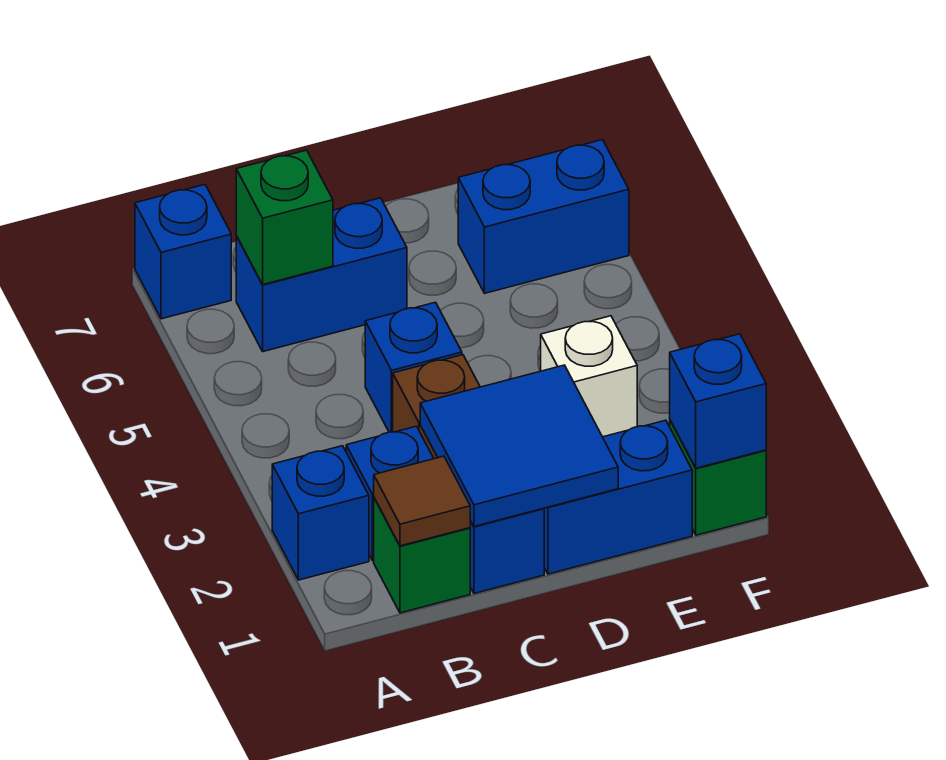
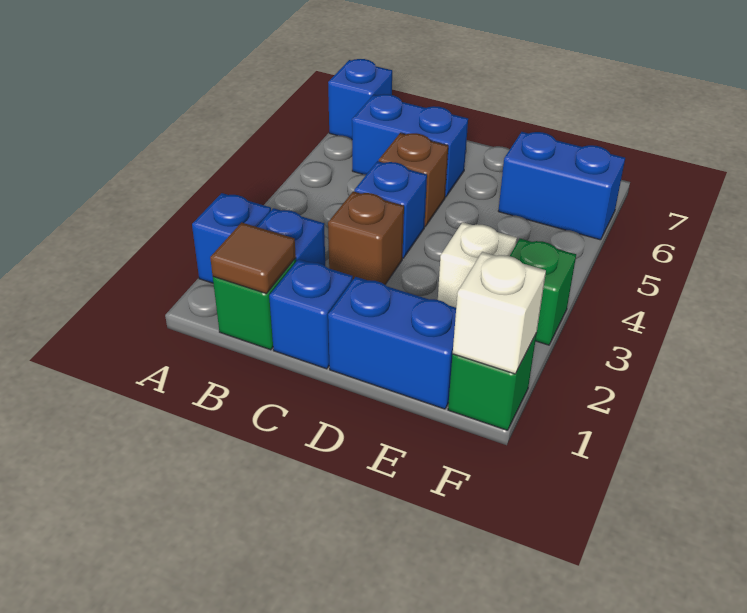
green 1x1 brick [236,150,333,284] -> green 1x1 brick moved to [510,239,576,345]
blue 2x2 tile [420,365,618,526] -> none
none -> brown 1x1 brick [379,133,448,227]
blue 1x1 brick [670,334,766,468] -> white 1x1 brick [453,252,546,374]

